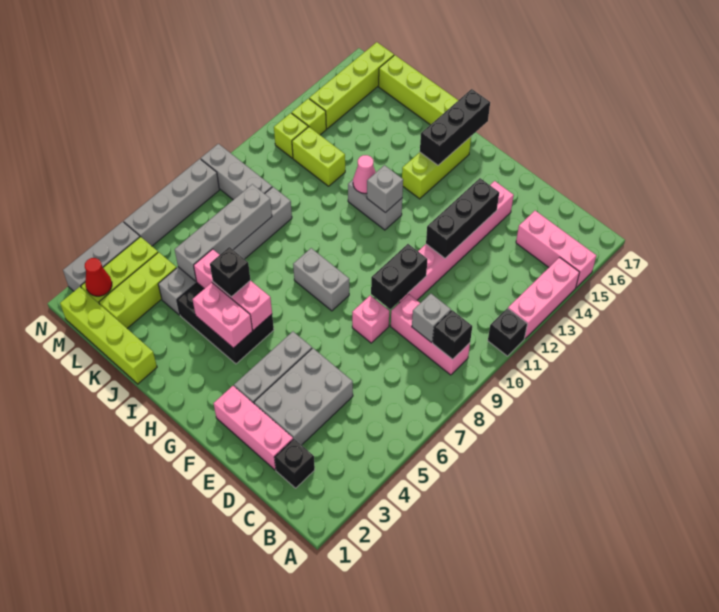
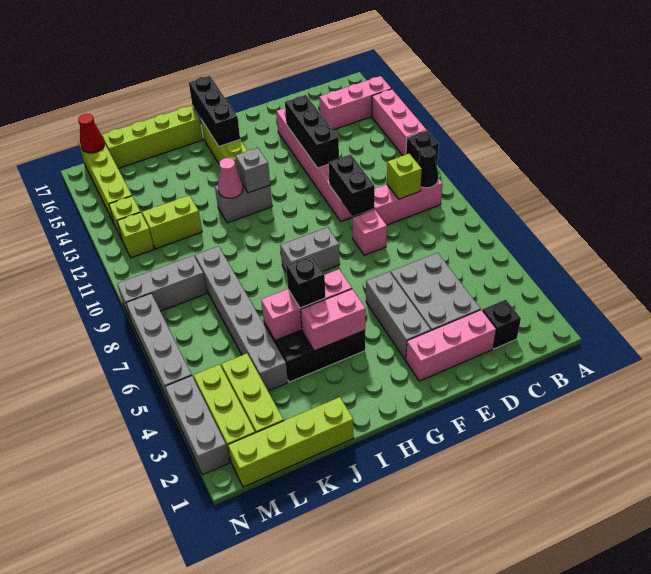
black 1x1 brick [433,310,472,359] -> black 1x1 cone [418,147,438,188]
grey 1x1 brick [412,294,451,343] -> lime 1x1 brick [387,154,422,199]
grey 1x4 brick [175,184,272,281] -> none
red 1x1 cone [85,258,112,296] -> red 1x1 cone moved to [78,114,105,153]

